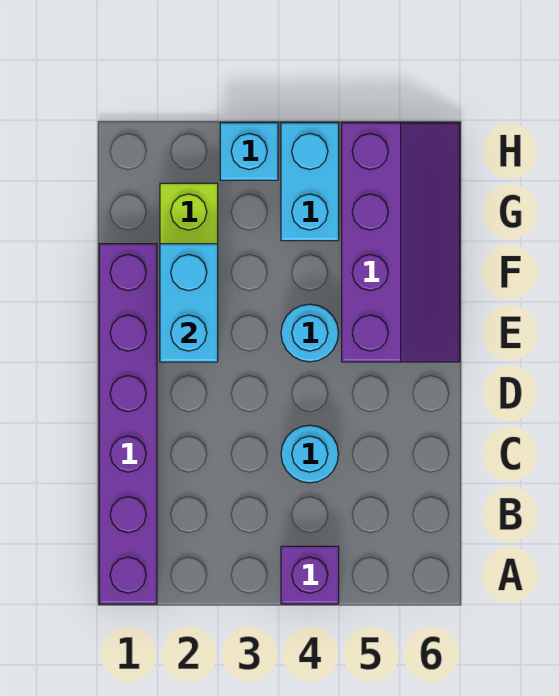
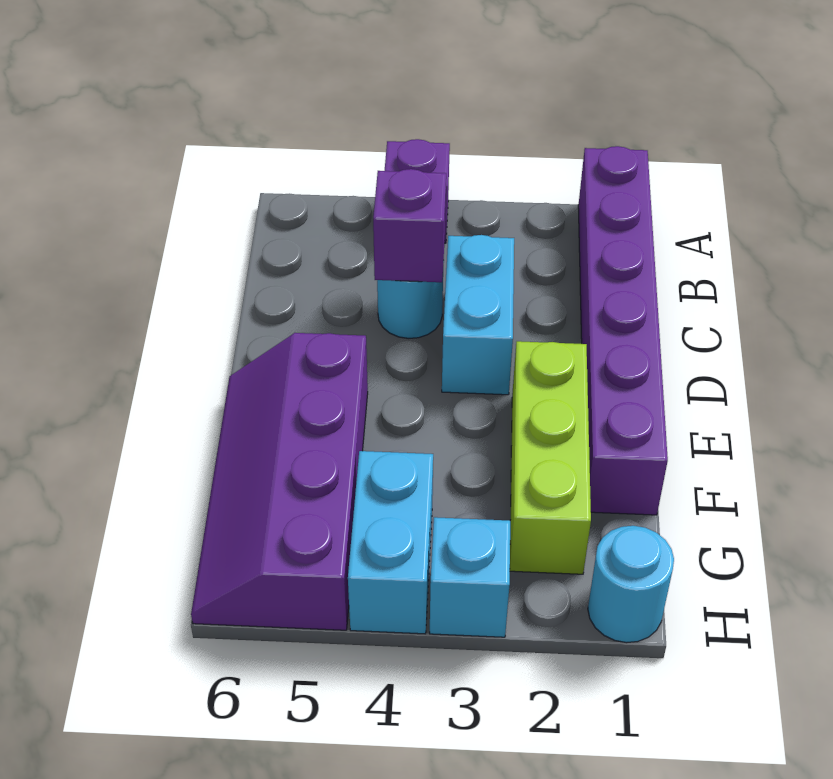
none -> purple 1x1 brick [373,169,446,282]
cyan 1x2 brick [160,244,218,362] -> cyan 1x2 brick moved to [442,235,514,395]
cyan 1x1 round brick [281,304,339,362] -> cyan 1x1 round brick moved to [588,526,674,643]

